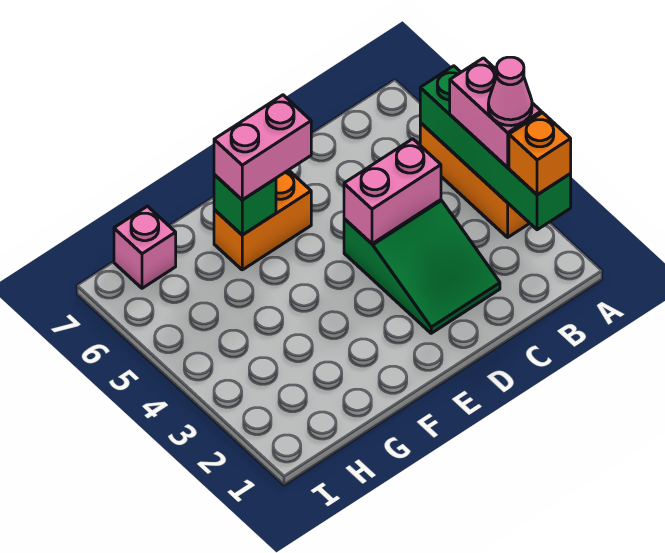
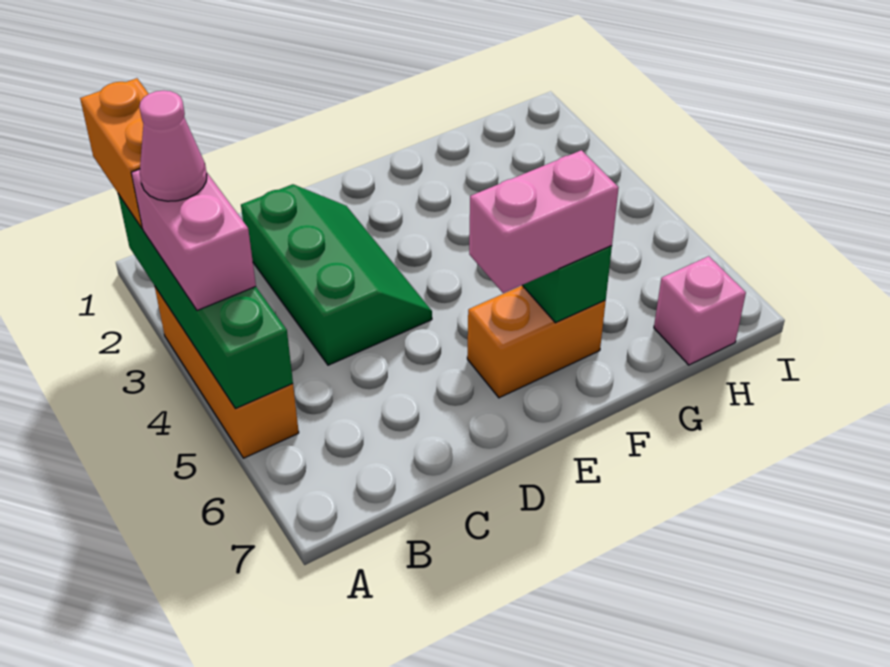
orange 1x1 brick [509,113,571,195] -> orange 1x2 brick [80,78,149,229]
green 2x3 slope [344,200,500,333] -> green 2x3 slope turned to [241,184,432,365]
pink 1x2 brick [344,139,441,244] -> none

